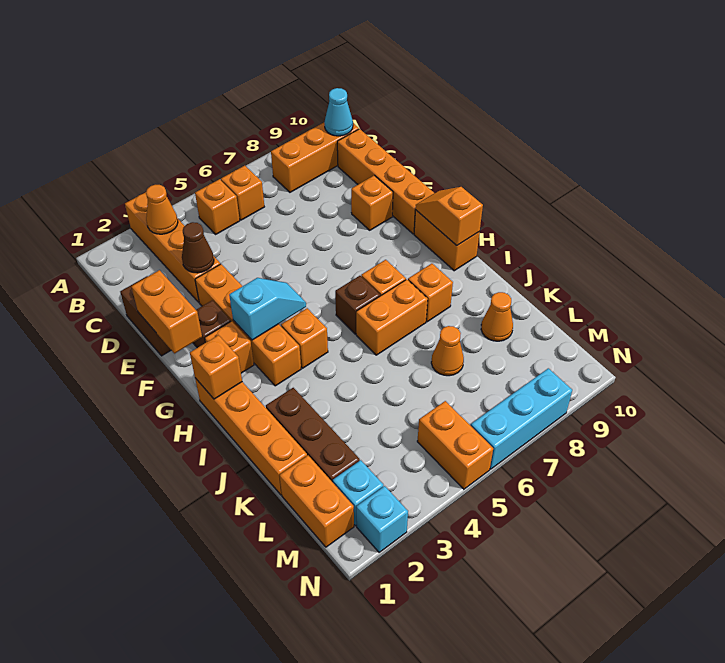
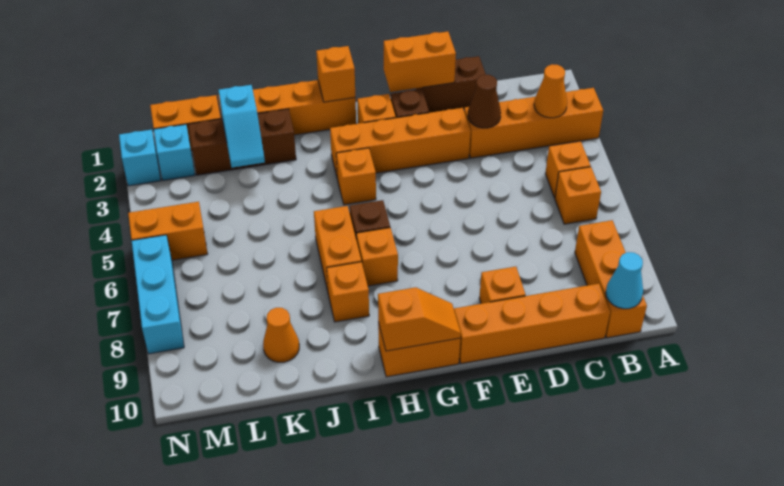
cyan 1x2 slope [229,278,306,340] -> cyan 1x2 slope moved to [219,85,265,168]
orange 1x1 cone [431,326,464,376] -> none

